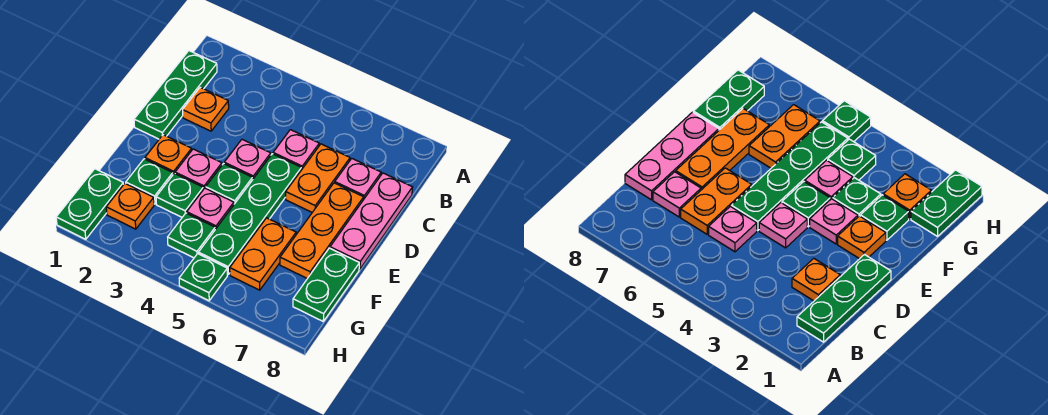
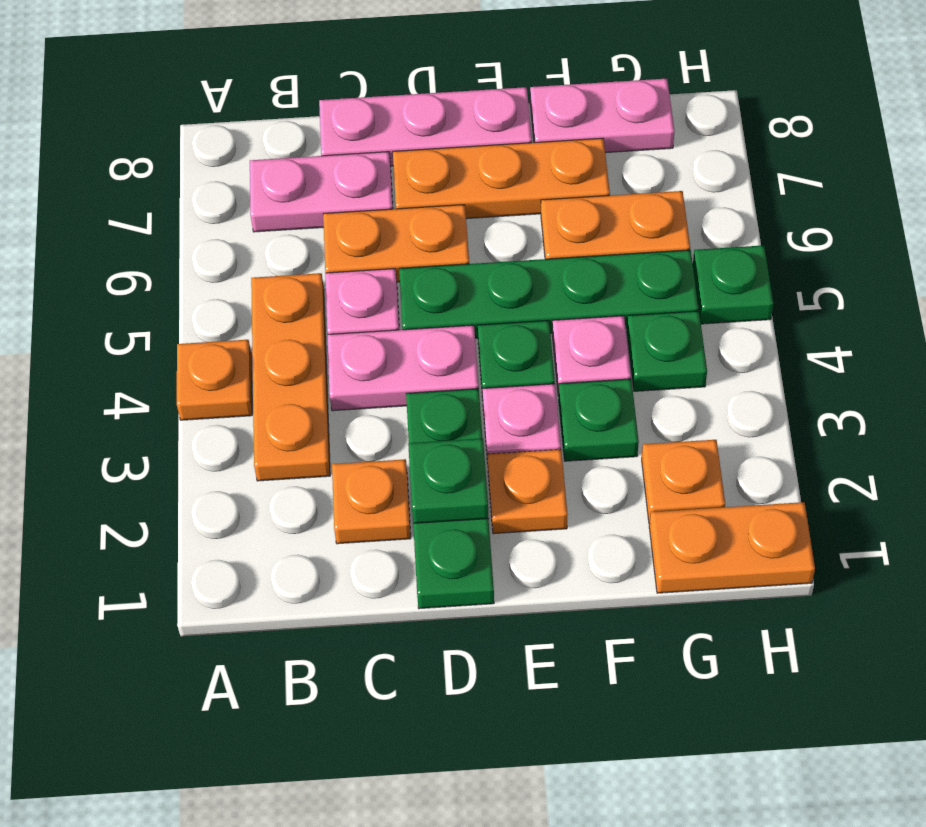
none -> orange 1x1 plate [177,340,252,420]
green 1x3 plate [134,51,217,139] -> green 1x3 plate turned to [406,389,494,609]
none -> orange 1x3 plate [251,273,330,481]
pink 1x1 plate [335,159,381,198] -> pink 1x2 plate [250,152,393,232]
pink 1x1 plate [224,140,271,179] -> pink 1x2 plate [327,325,479,411]
green 1x1 plate [126,159,173,204] -> green 1x1 plate moved to [408,438,489,523]
green 1x2 plate [293,248,359,321] -> pink 1x2 plate [530,79,674,153]
green 1x2 plate [56,169,124,239] -> orange 1x2 plate [649,502,815,593]

